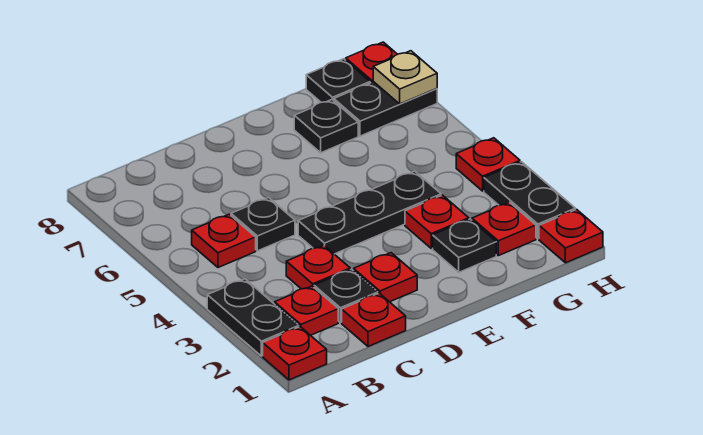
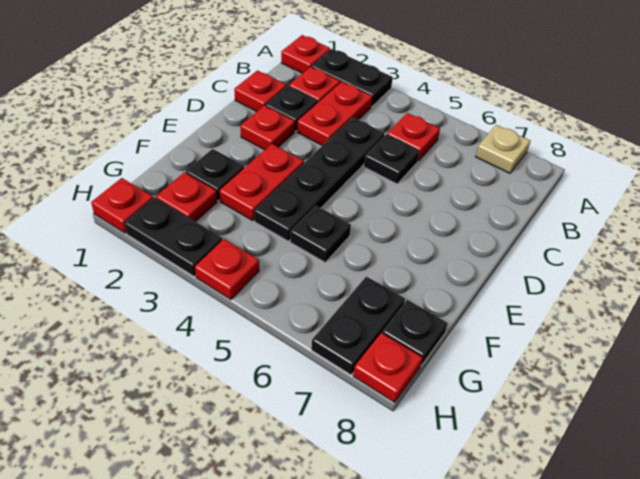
red 1x1 plate [286,245,350,289] -> red 1x2 plate [297,82,372,146]
black 1x3 plate [298,171,441,254] -> black 1x4 plate [254,117,385,241]
red 1x1 plate [405,195,469,248] -> red 1x2 plate [219,144,304,221]
black 1x1 plate [294,100,358,153] -> black 1x1 plate moved to [290,206,351,262]
tan 1x1 plate [373,51,437,104] -> tan 1x1 plate moved to [476,125,530,173]

